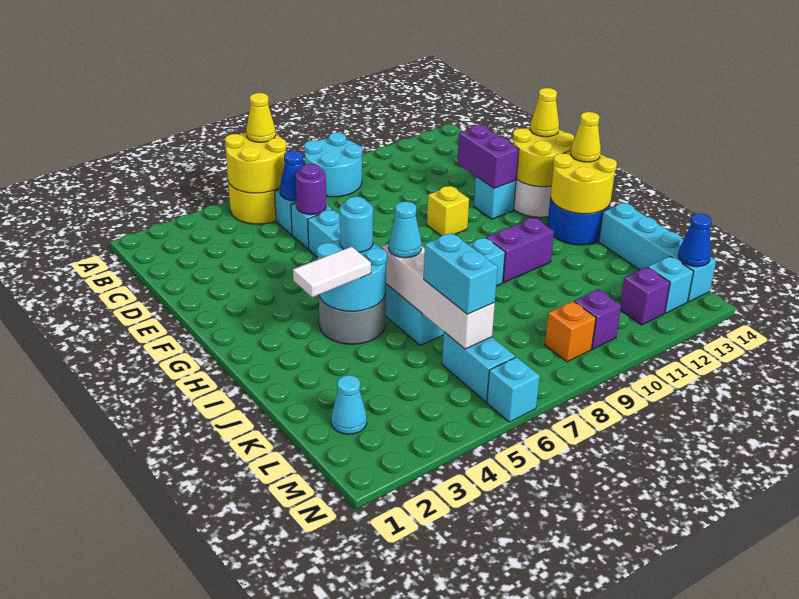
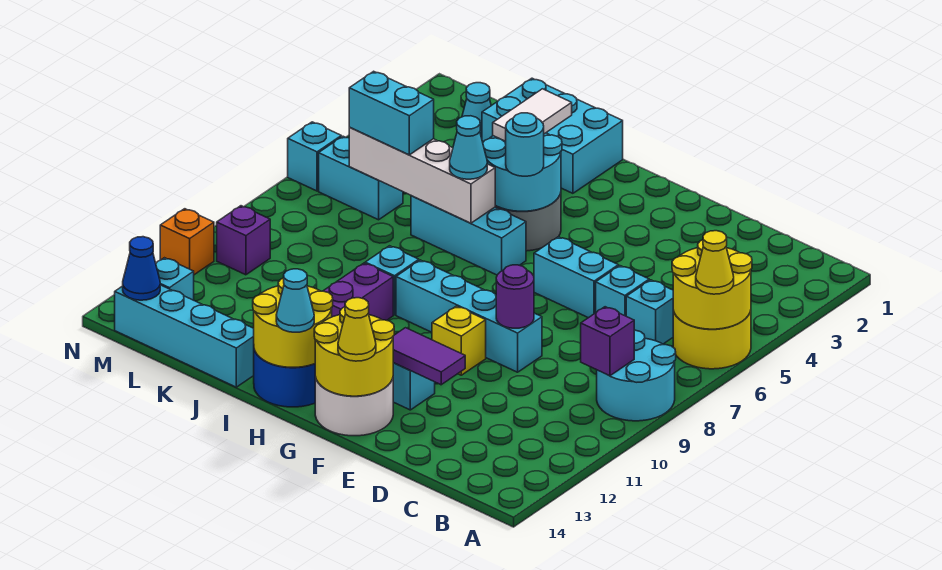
blue 1x1 cone [280,151,303,201] -> none
purple 1x1 round brick [295,164,326,215] -> purple 1x1 round brick moved to [496,265,534,328]
none -> cyan 1x4 brick [396,260,542,372]
purple 1x2 brick [457,125,519,188] -> purple 1x2 tile [393,328,465,385]
yellow 1x1 cone [571,112,601,162] -> cyan 1x1 cone [276,269,314,332]
none -> cyan 2x3 brick [482,78,623,193]
orange 1x1 brick [545,301,596,362] -> orange 1x1 brick moved to [160,209,214,275]
purple 1x1 brick [620,267,670,325] -> purple 1x1 brick moved to [581,307,634,376]

